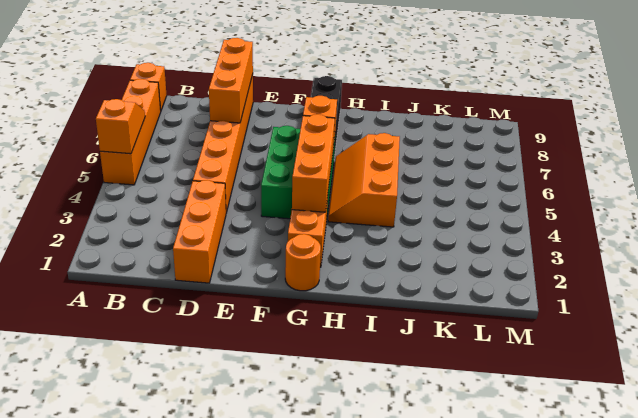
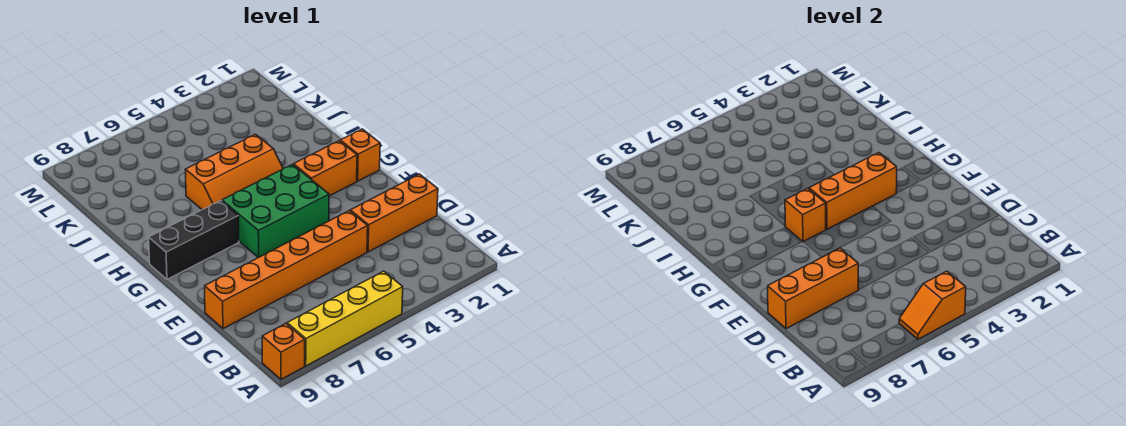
orange 1x4 brick [100,79,161,185] -> yellow 1x4 brick [287,271,403,366]
orange 1x1 round brick [285,234,321,291] -> orange 1x1 brick [340,129,380,181]

